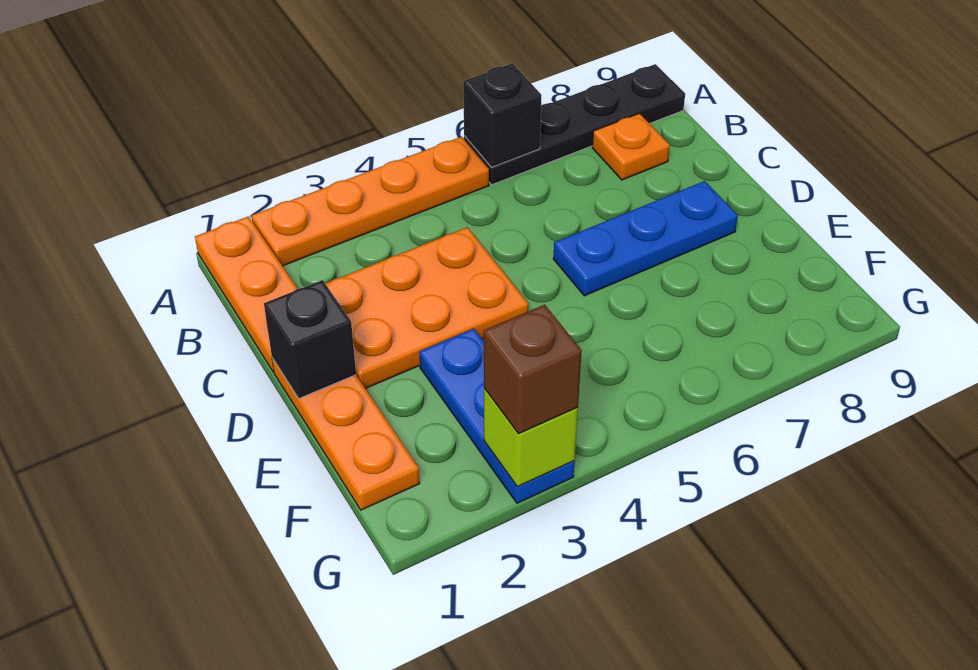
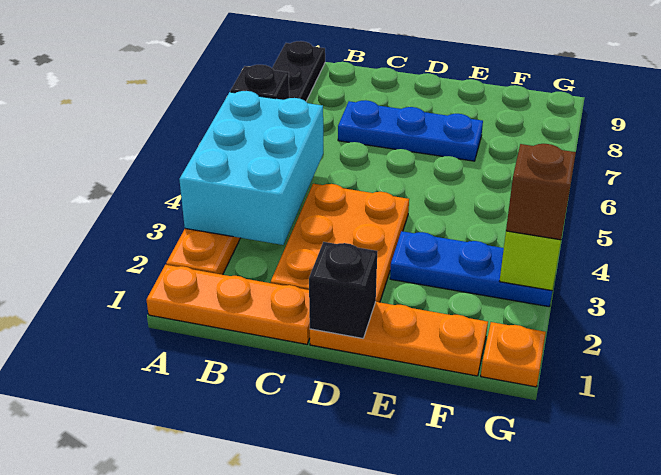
none -> cyan 2x3 brick [179,91,323,245]
orange 1x1 plate [592,113,670,180] -> orange 1x1 plate moved to [481,322,546,387]
blue 1x3 plate [553,181,738,296] -> blue 1x3 plate turned to [338,100,483,161]

